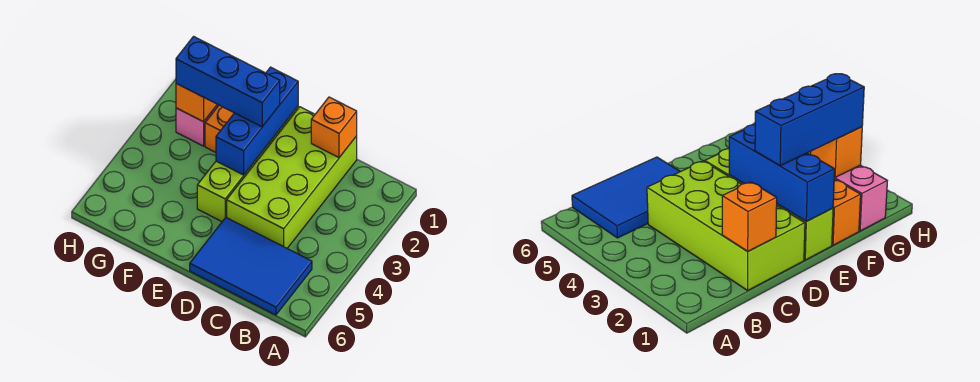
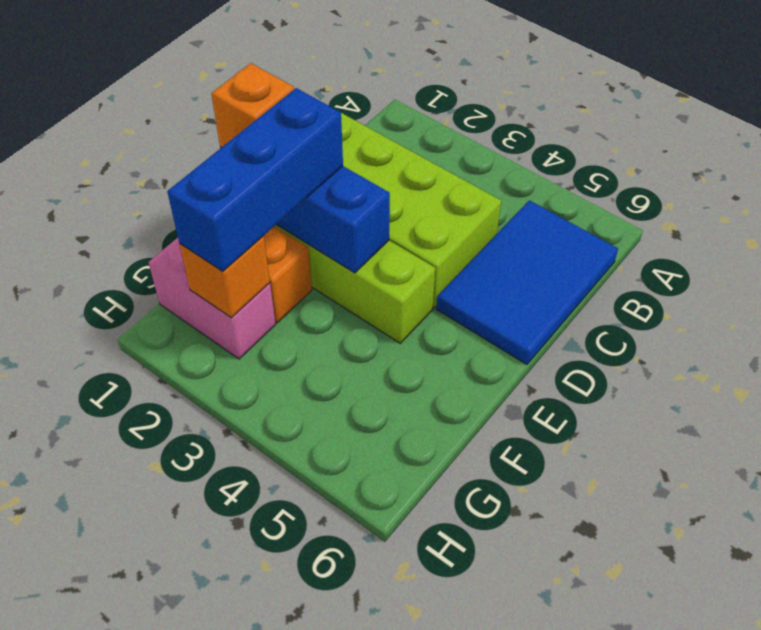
orange 1x1 brick [311,97,357,158] -> orange 1x1 brick moved to [211,63,294,147]

